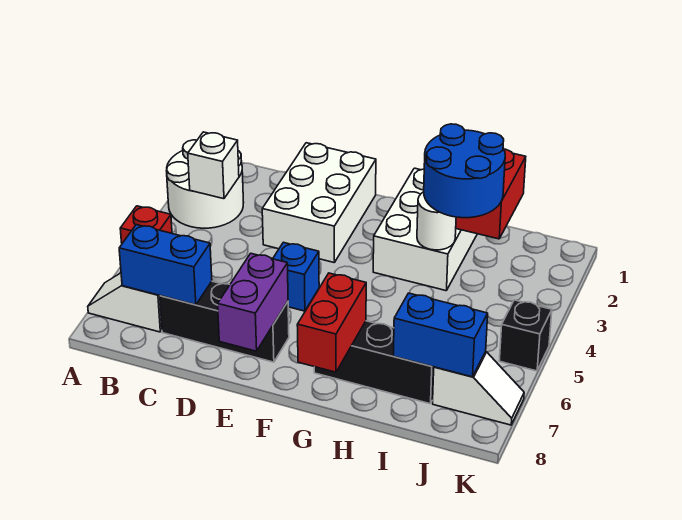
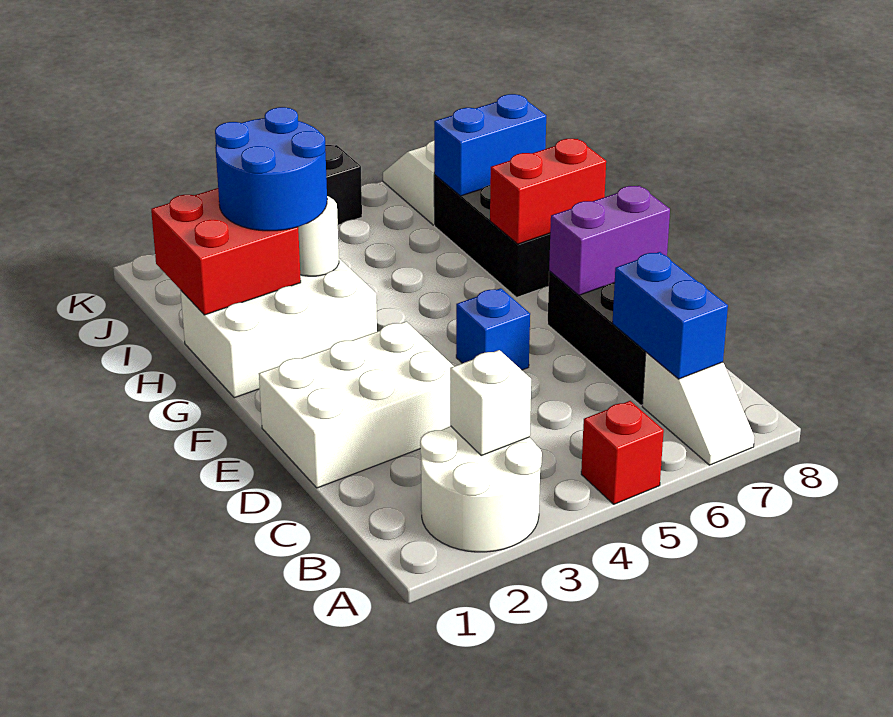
blue 1x2 brick [393,293,488,377] -> blue 1x2 brick turned to [434,94,546,196]

